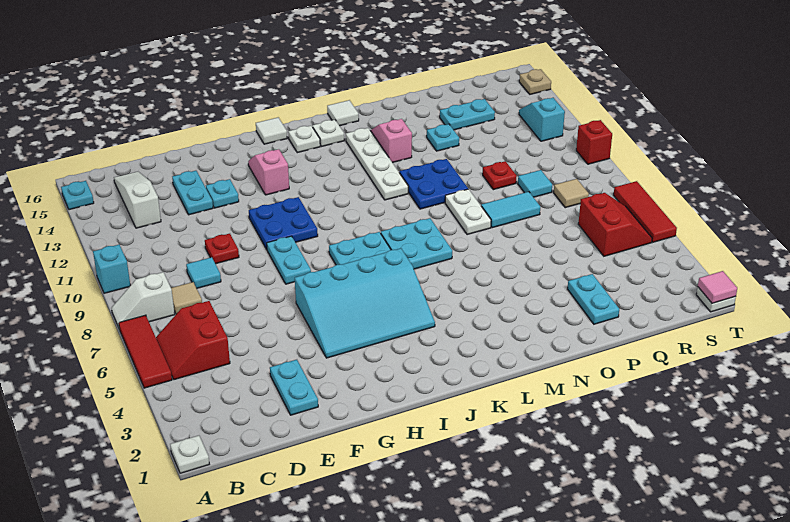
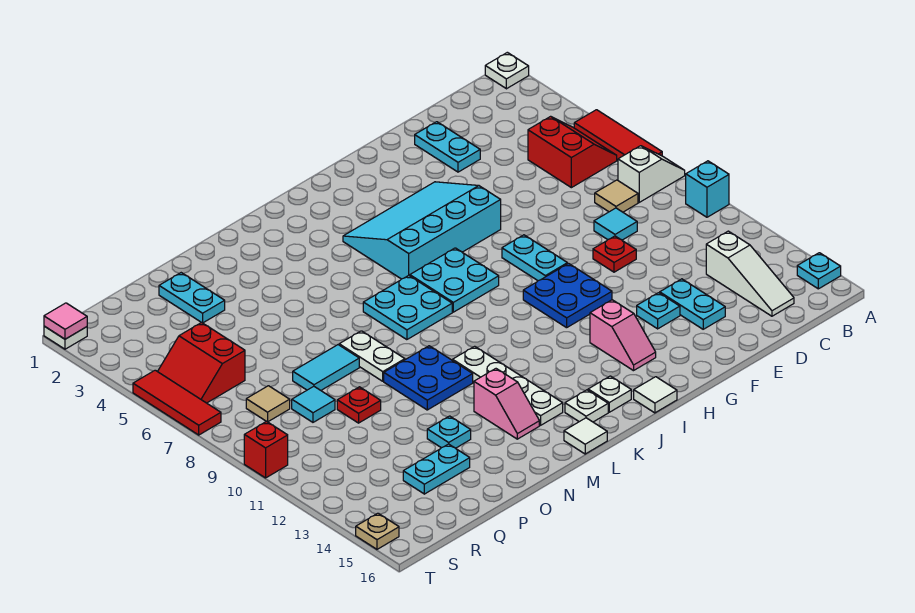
cyan 1x2 slope [519,98,565,141] -> none

